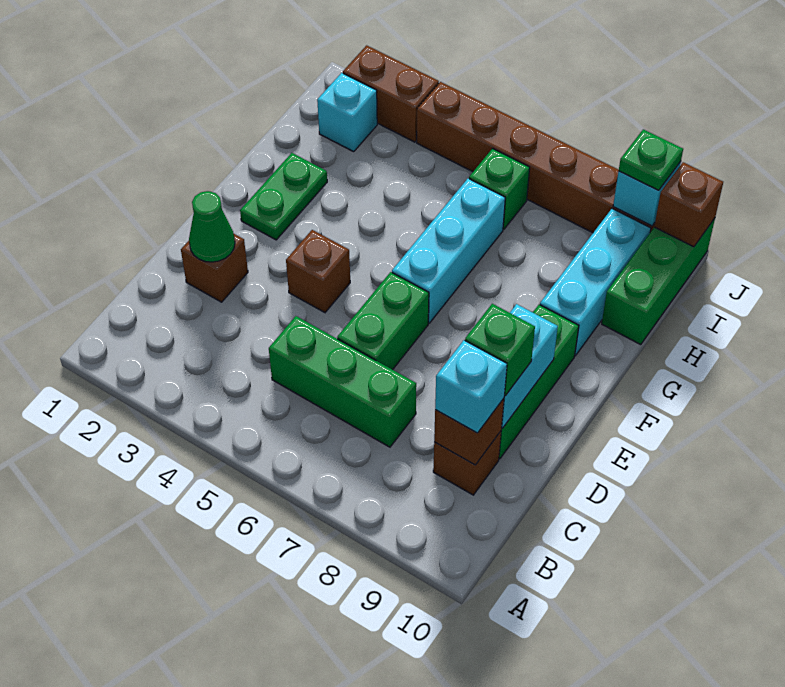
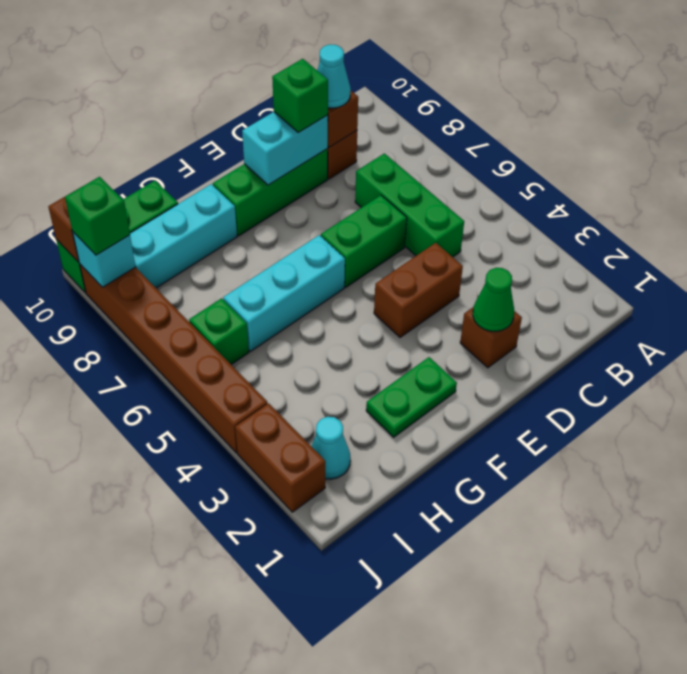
cyan 1x1 brick [435,340,507,433] -> cyan 1x1 cone [317,44,351,108]
brown 1x1 brick [286,230,350,312] -> brown 1x2 brick [374,243,463,337]
cyan 1x1 brick [317,73,377,152] -> cyan 1x1 cone [311,417,350,479]
green 1x1 plate [619,129,683,190] -> green 1x1 brick [65,177,130,255]

